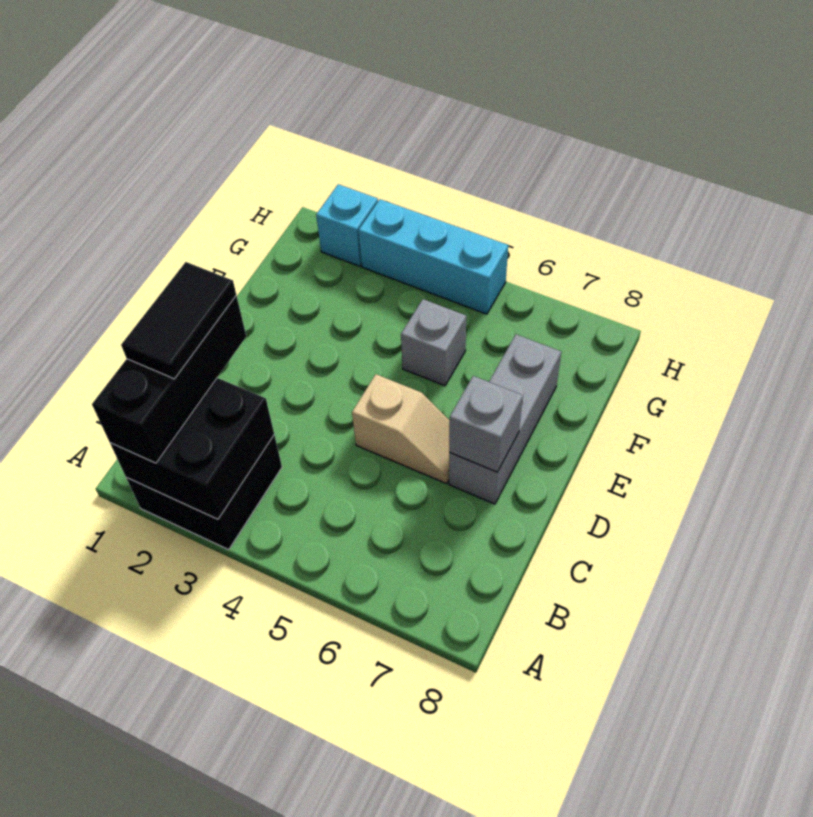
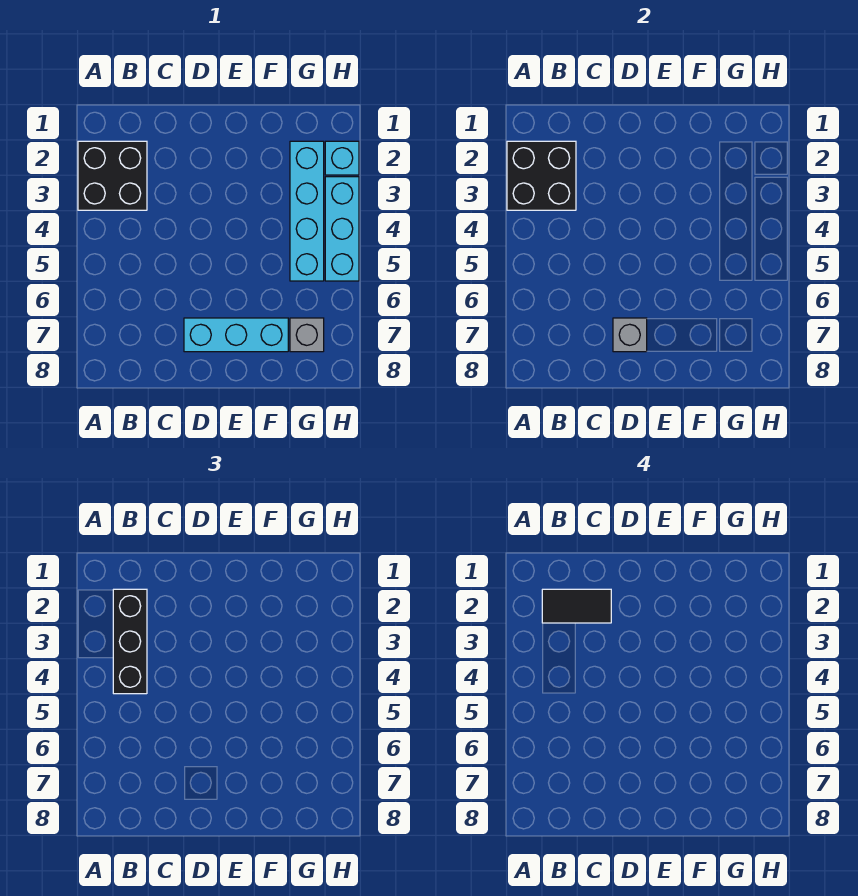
black 1x3 brick [92,296,246,463] -> black 1x3 brick turned to [113,589,147,694]
tan 1x2 slope [352,374,450,484] -> none
grey 1x3 brick [449,334,561,504] -> cyan 1x3 brick [184,318,288,352]
grey 1x1 brick [401,299,466,386] -> grey 1x1 brick moved to [290,318,324,352]
none -> cyan 1x4 brick [290,141,324,281]

